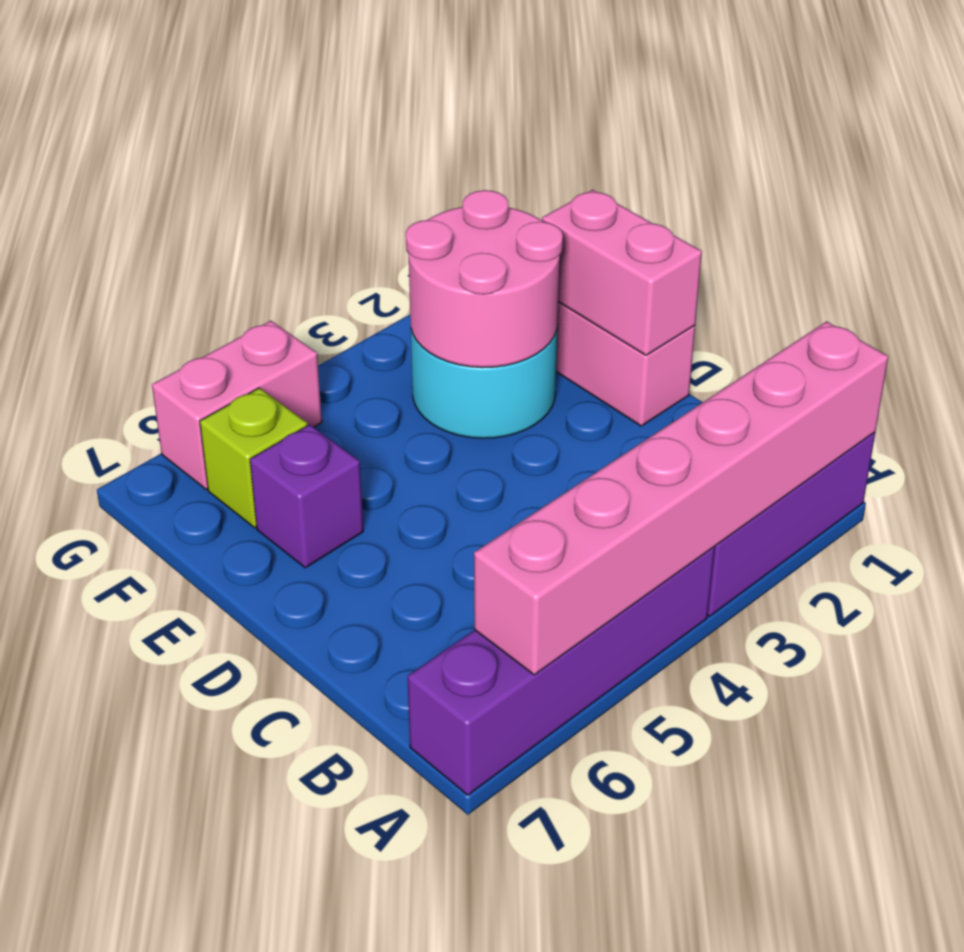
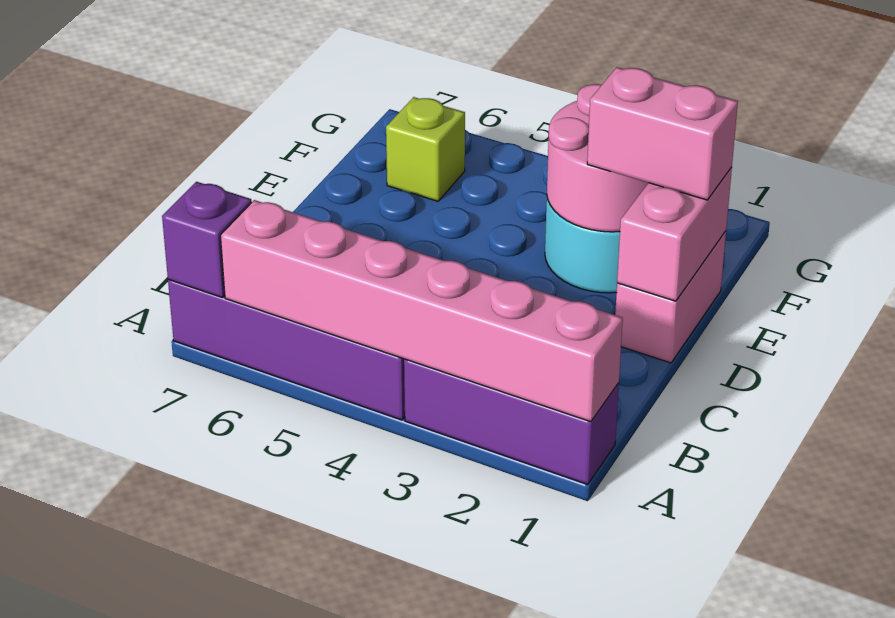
purple 1x1 brick [250,425,363,568] -> purple 1x1 brick moved to [162,182,252,297]
pink 1x2 brick [152,321,322,489] -> pink 1x2 brick moved to [587,67,738,200]

